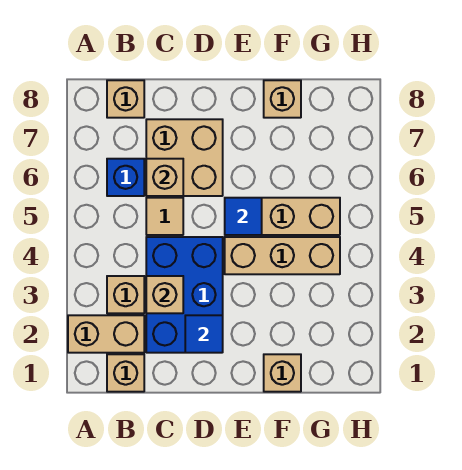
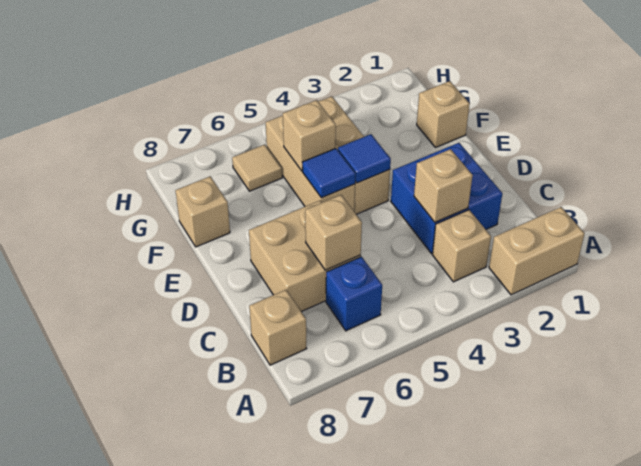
tan 1x2 brick [68,315,144,353] -> tan 1x2 brick turned to [489,207,585,295]
tan 1x1 brick [107,354,144,392] -> tan 1x1 brick moved to [283,100,336,171]
blue 2x3 brick [146,237,223,353] -> blue 2x2 brick [391,143,502,253]
tan 1x1 tile [146,198,183,235] -> tan 1x1 tile moved to [232,145,282,191]
blue 1x1 tile [185,315,223,353] -> blue 1x1 tile moved to [338,134,391,183]

